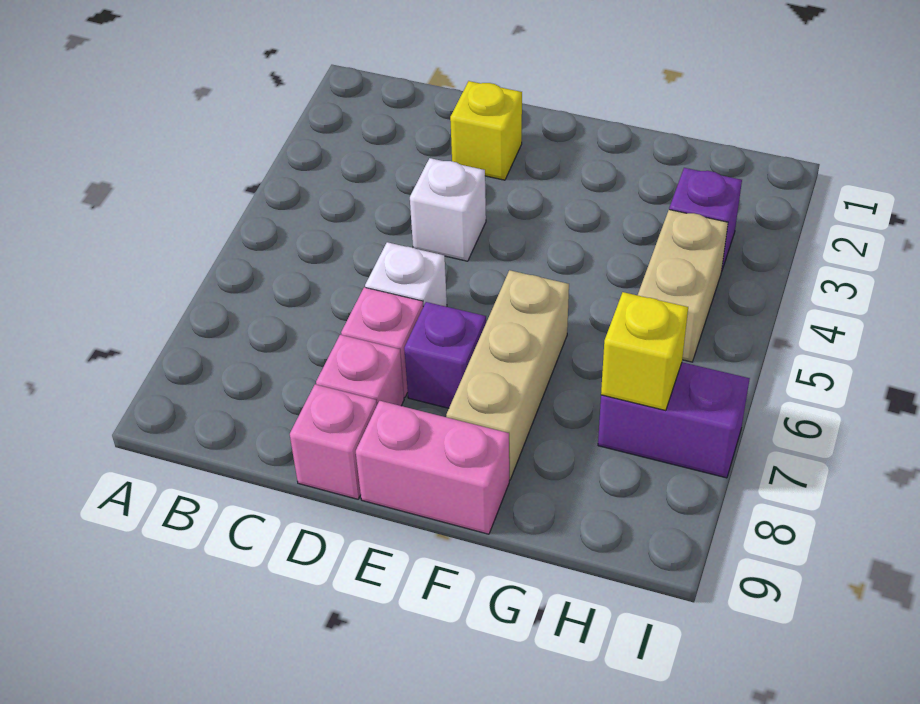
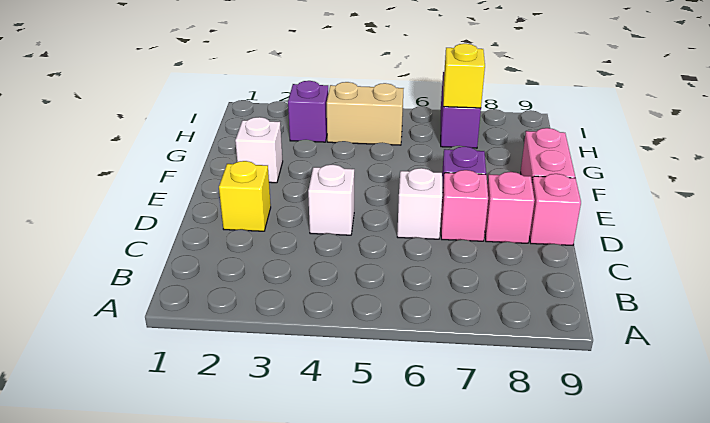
none -> white 1x1 brick [235,117,283,183]
tan 1x3 brick [446,270,569,480] -> none

